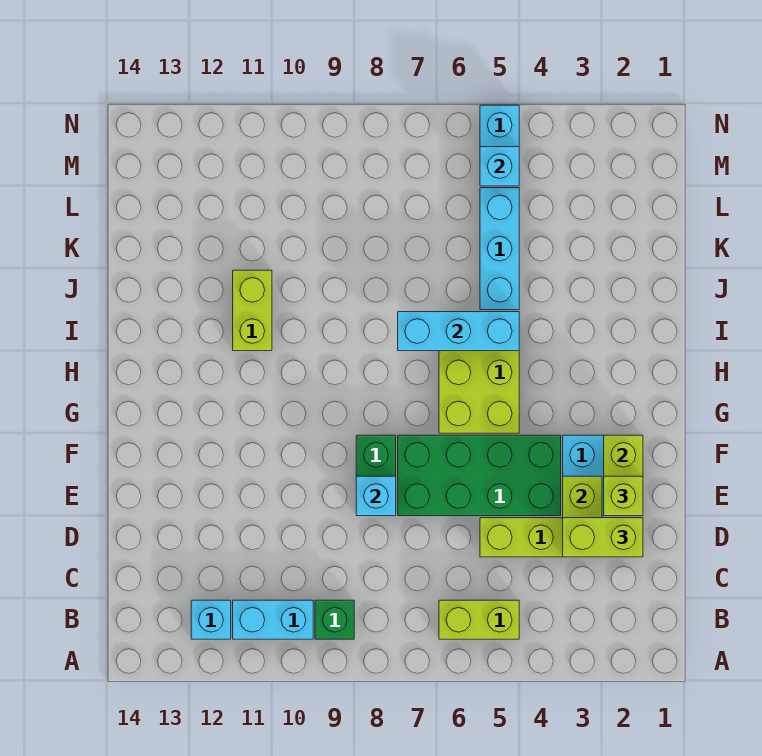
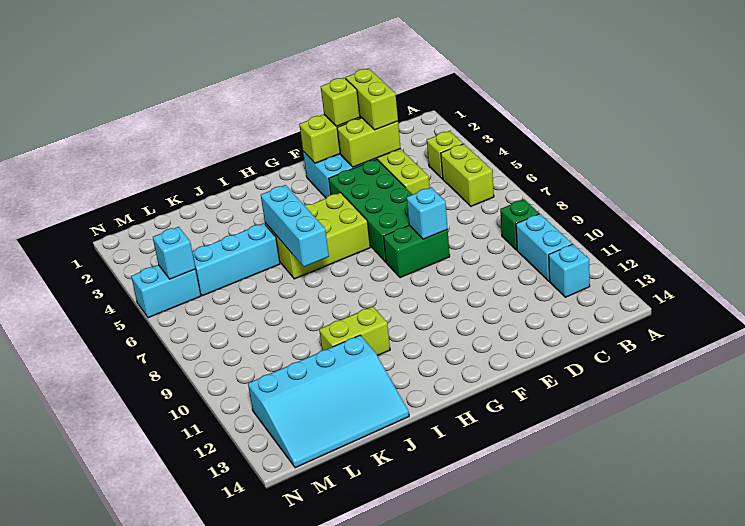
none -> lime 1x1 brick [427,131,463,179]
none -> cyan 3x4 slope [248,335,409,468]

